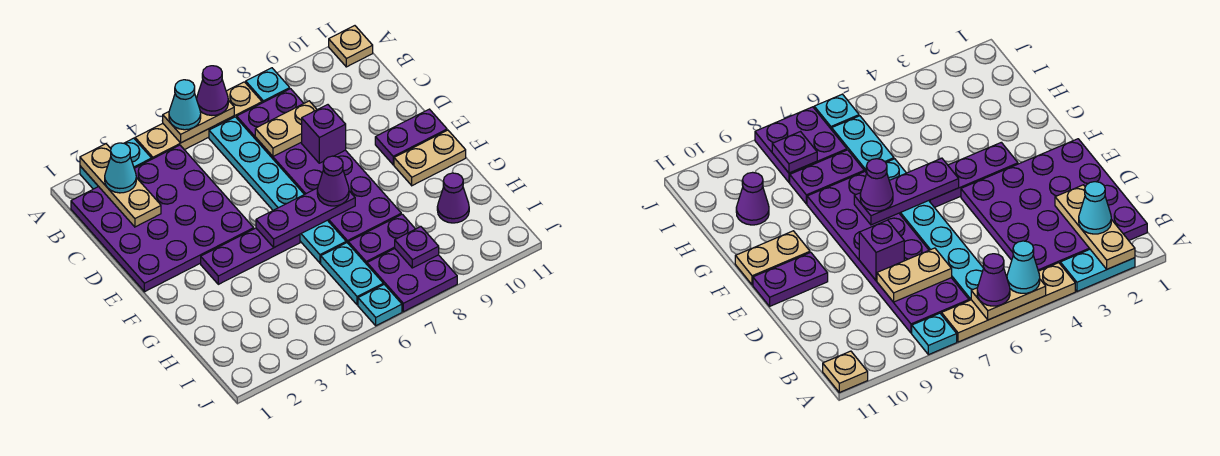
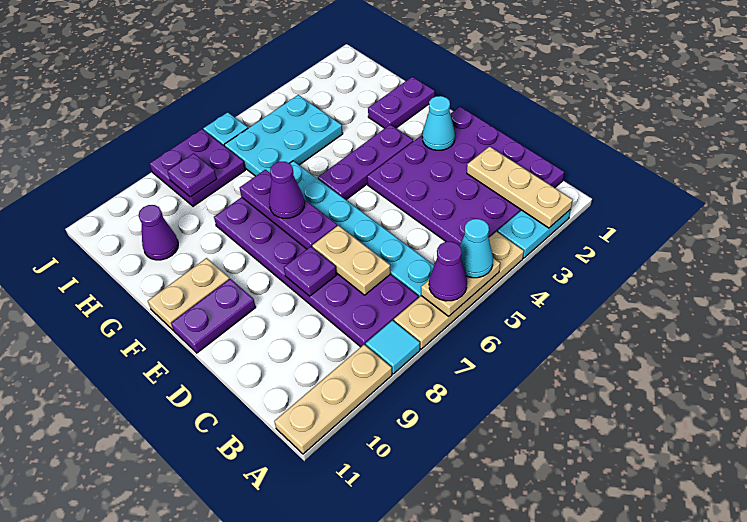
cyan 1x1 plate [246,68,290,103] -> cyan 1x1 tile [366,320,420,374]
tan 1x1 plate [329,26,373,67] -> tan 1x3 plate [274,345,392,454]
cyan 1x1 cone [105,143,136,193] -> cyan 1x1 cone moved to [422,96,455,150]
tan 1x2 plate [255,101,317,156] -> tan 1x2 plate turned to [312,225,391,295]
purple 1x1 brick [302,105,346,163] -> purple 1x1 plate [284,247,337,296]
purple 1x3 plate [256,188,355,247] -> purple 1x3 plate turned to [240,170,337,249]
cyan 1x2 plate [321,243,383,305] -> cyan 2x3 plate [224,95,343,176]
purple 1x2 plate [348,214,415,264] -> purple 1x2 plate moved to [368,77,435,128]

